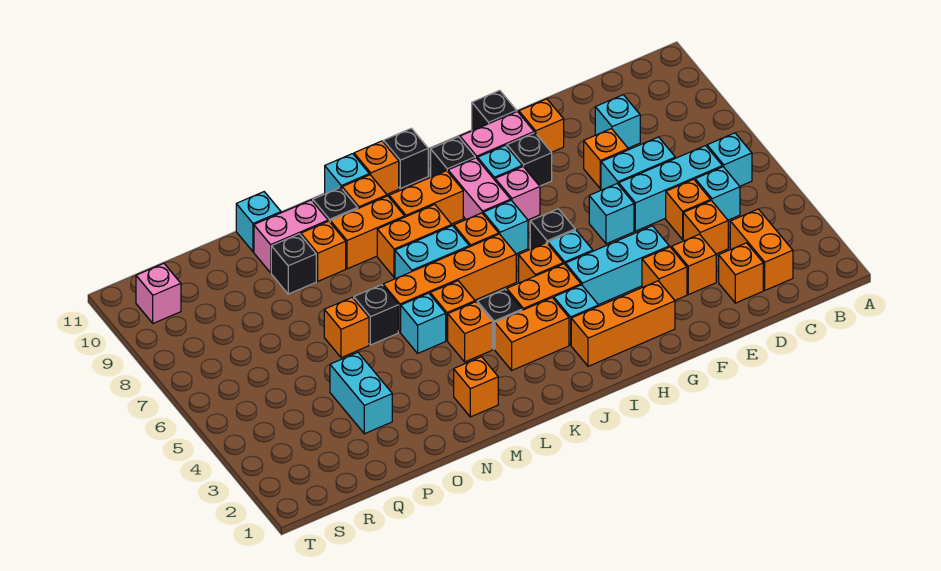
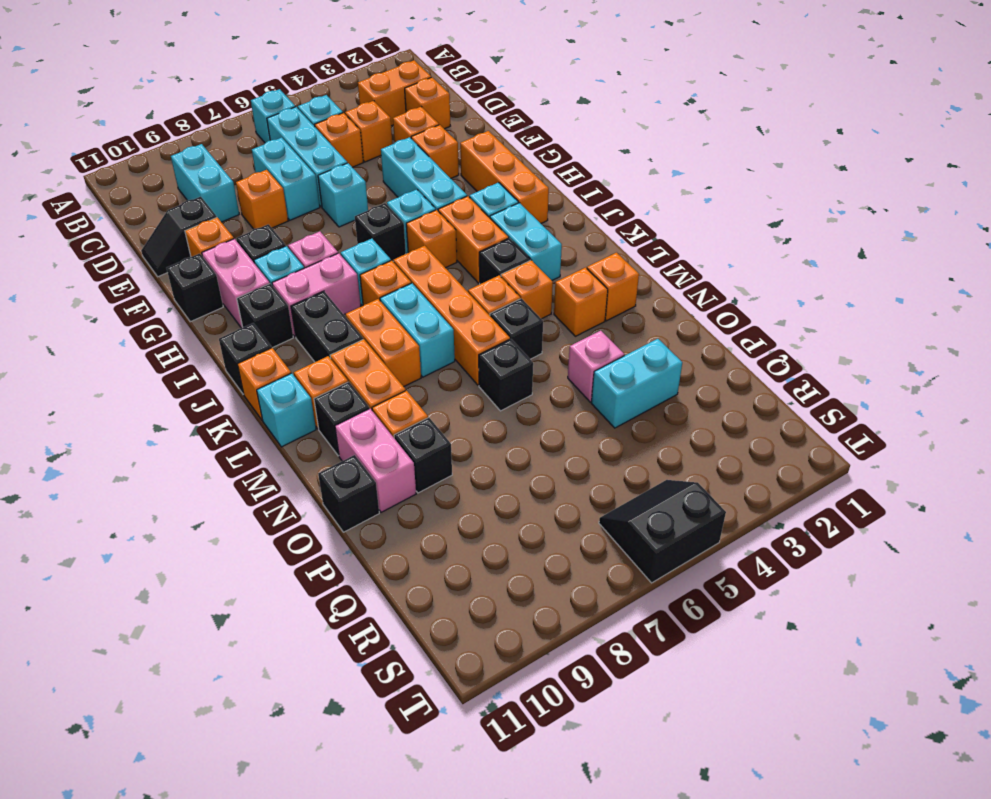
cyan 1x1 brick [595,95,640,148] -> cyan 1x2 brick [171,144,239,222]
none -> black 1x2 slope [141,197,217,277]
orange 1x2 brick [495,298,569,370] -> cyan 1x2 brick [490,203,562,280]
orange 1x2 brick [389,171,463,224] -> black 1x2 brick [291,291,363,362]
cyan 1x1 brick [401,293,446,353] -> black 1x1 brick [490,299,543,359]
orange 1x1 brick [324,298,369,358] -> orange 1x1 brick moved to [554,267,608,336]
cyan 1x1 brick [236,192,281,252] -> black 1x1 brick [318,455,379,532]
none -> black 2x2 slope [599,480,726,583]
pink 1x1 brick [136,263,181,323] -> pink 1x1 brick moved to [568,331,624,402]

